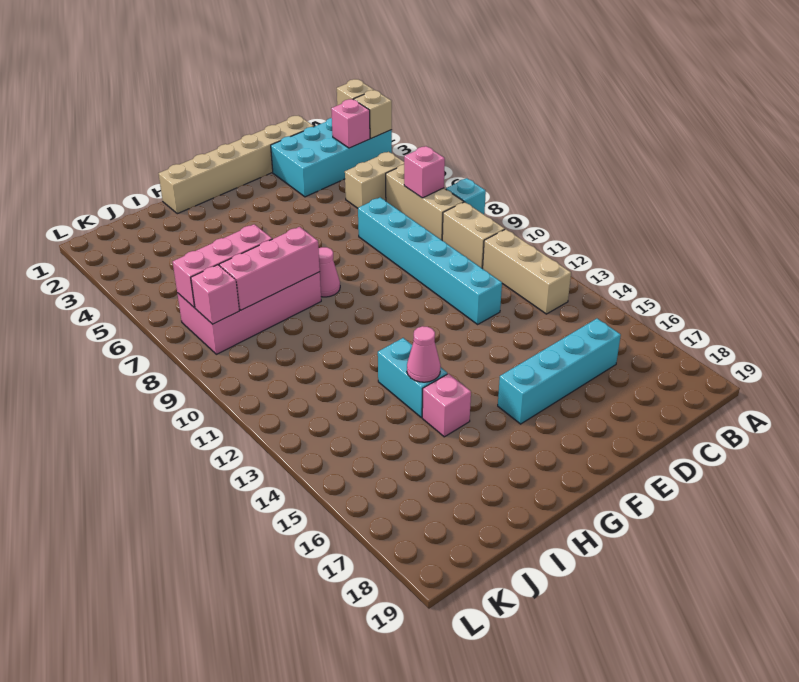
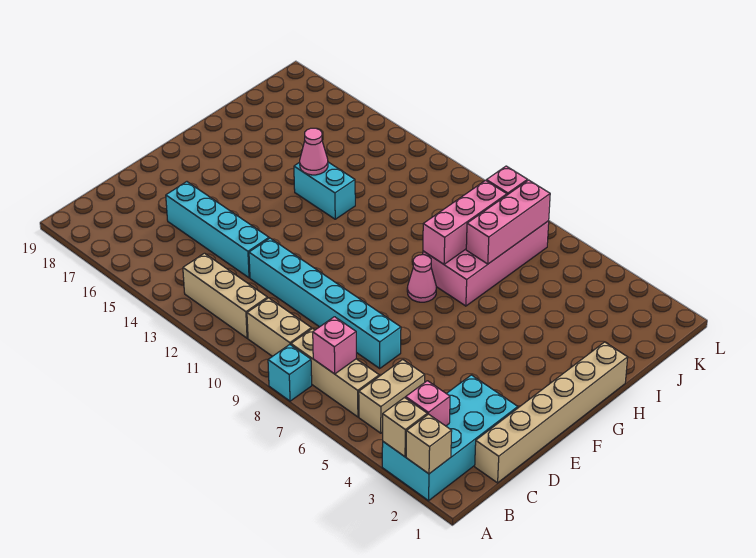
cyan 1x4 brick [498,319,621,424] -> cyan 1x4 brick turned to [166,182,269,278]
pink 1x1 brick [422,374,471,437] -> none

